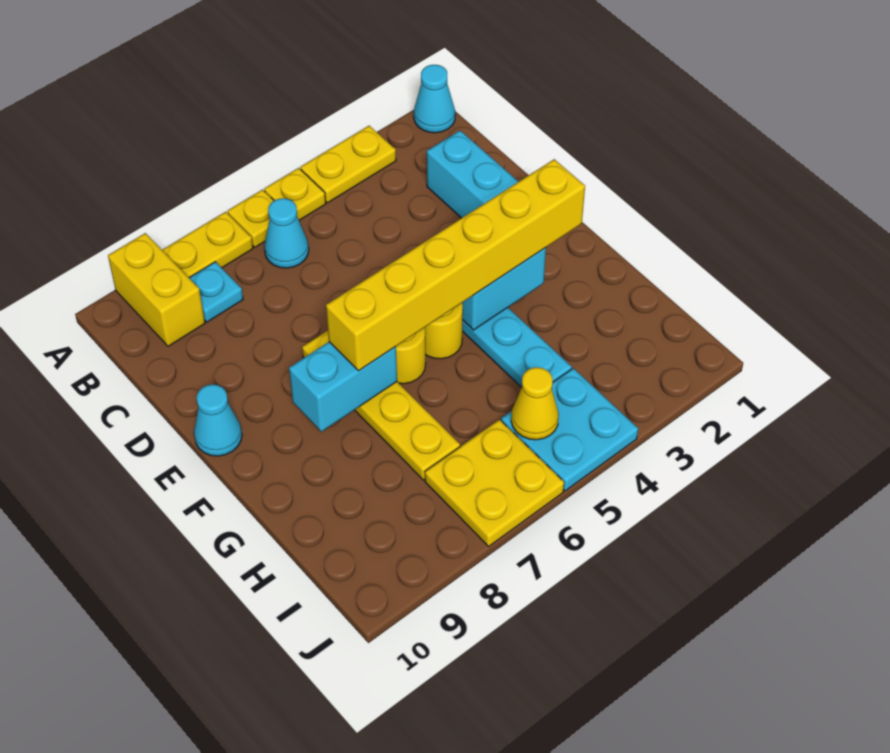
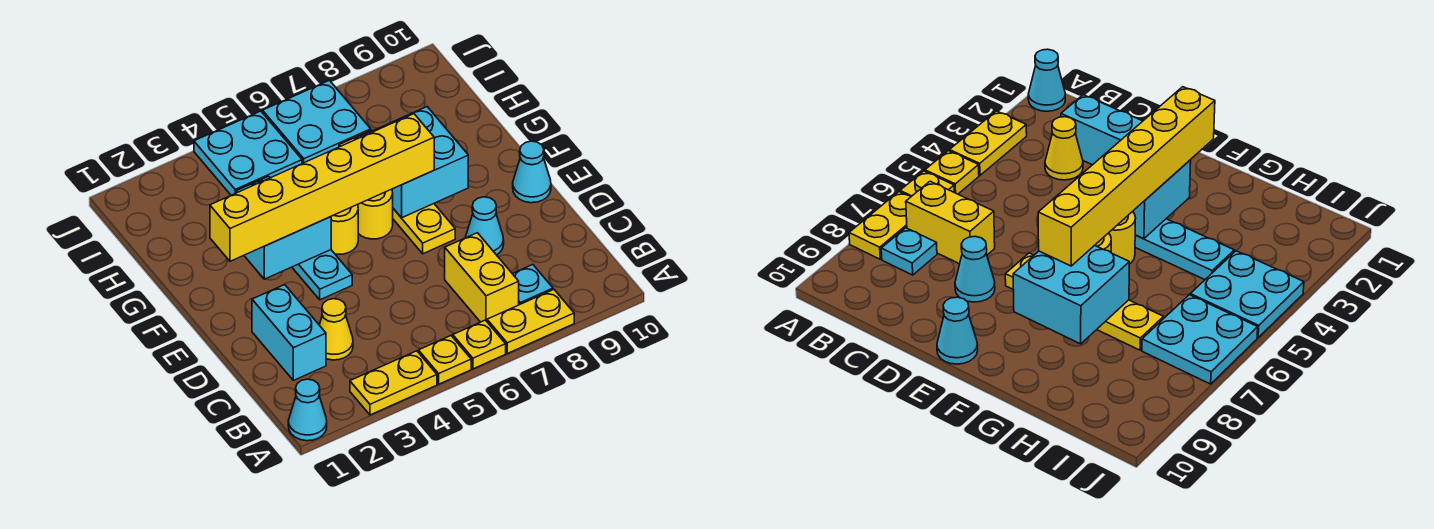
yellow 1x2 brick [108,233,205,346] -> yellow 1x2 brick moved to [445,233,519,322]
cyan 1x1 cone [264,198,309,268] -> cyan 1x1 cone moved to [465,197,504,255]
cyan 1x2 brick [289,342,397,432] -> cyan 2x2 brick [361,107,468,218]
yellow 1x1 cone [511,367,559,440] -> yellow 1x1 cone moved to [319,299,353,360]
yellow 2x2 plate [425,420,564,546] -> cyan 2x2 plate [263,80,371,163]

